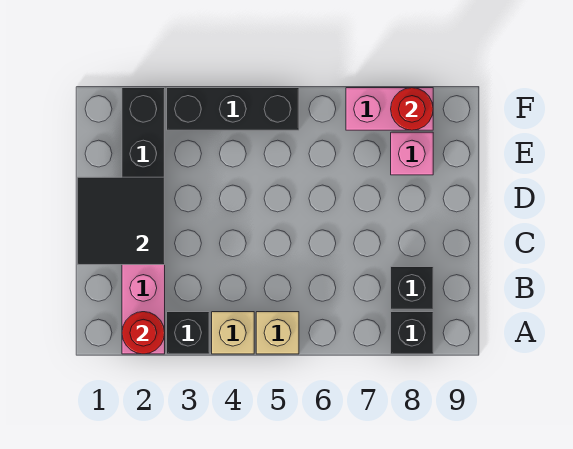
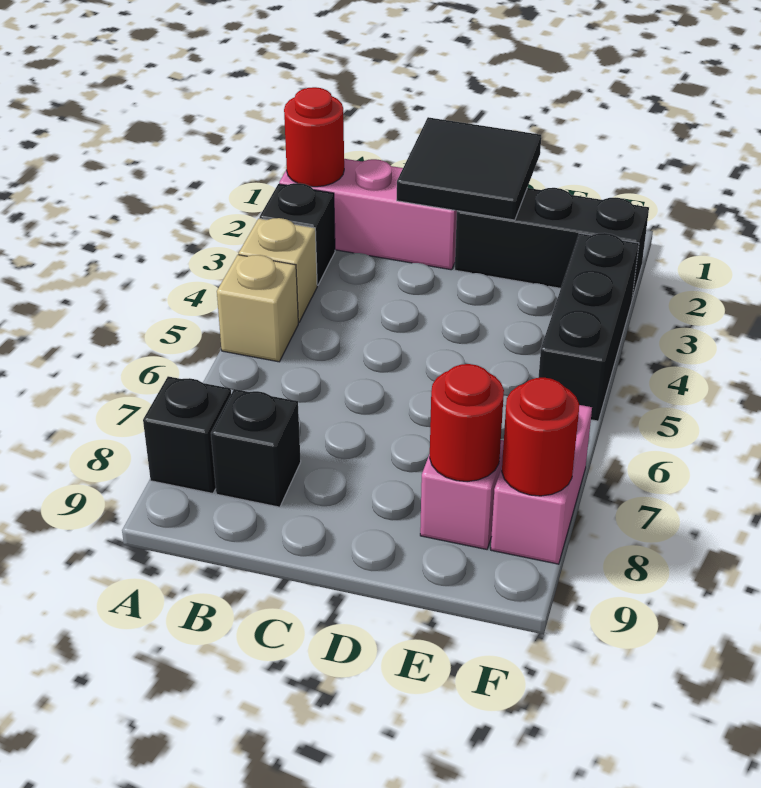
none -> red 1x1 round brick [430,364,504,482]

